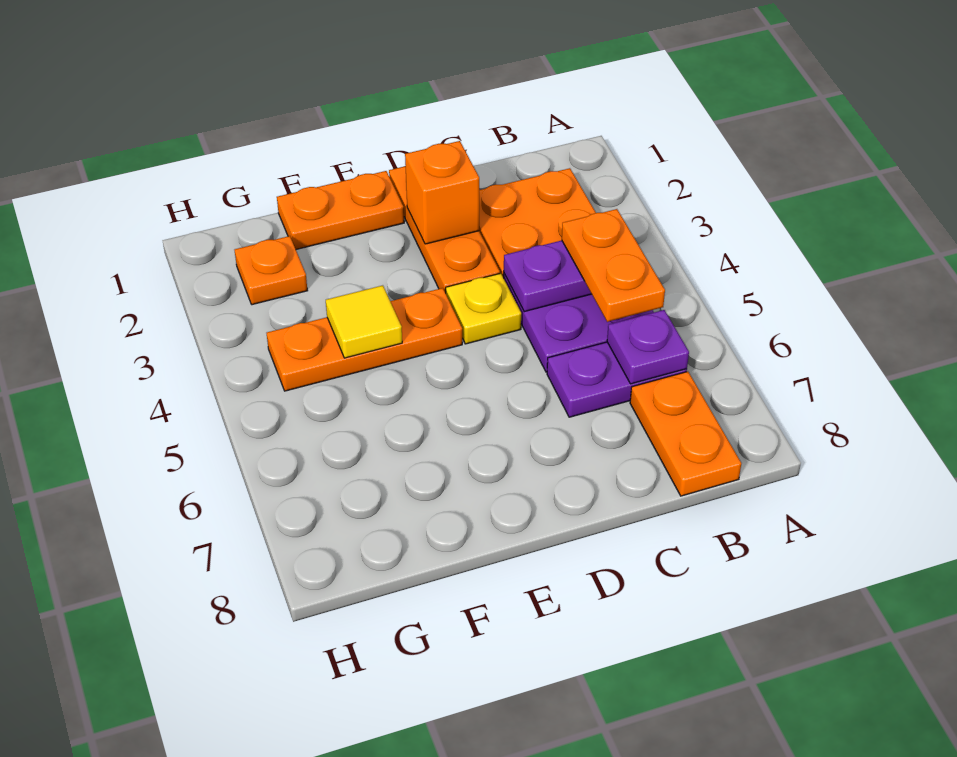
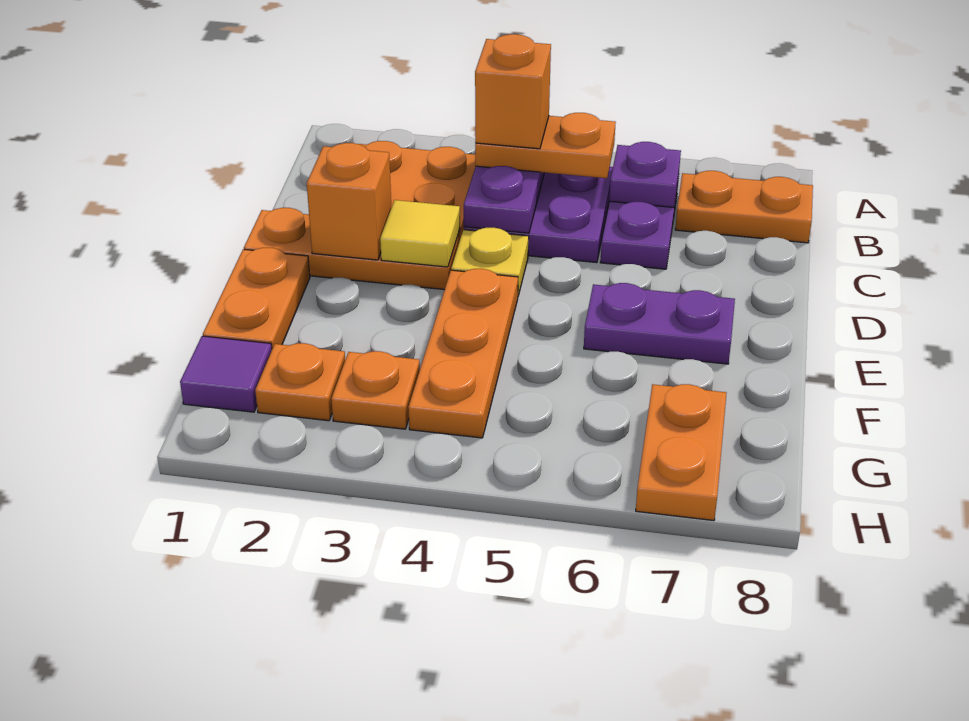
none -> orange 1x1 brick [475,34,551,149]
none -> purple 1x2 plate [584,283,735,364]
yellow 1x1 tile [326,285,402,358] -> yellow 1x1 tile moved to [380,200,460,267]
none -> purple 1x1 tile [180,336,272,412]
none -> orange 1x1 plate [331,351,420,429]
none -> orange 1x2 plate [636,384,726,521]

